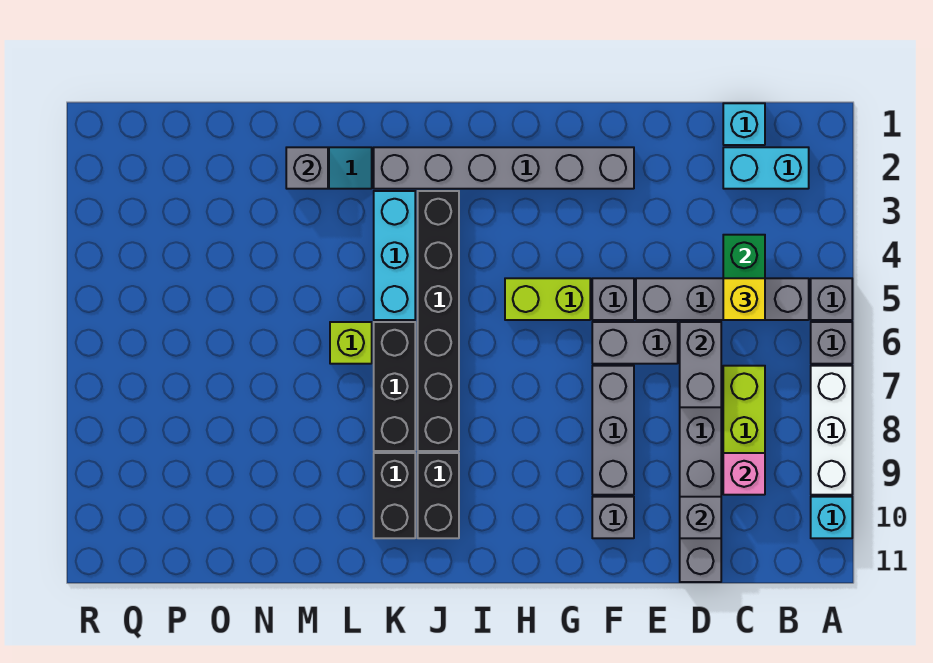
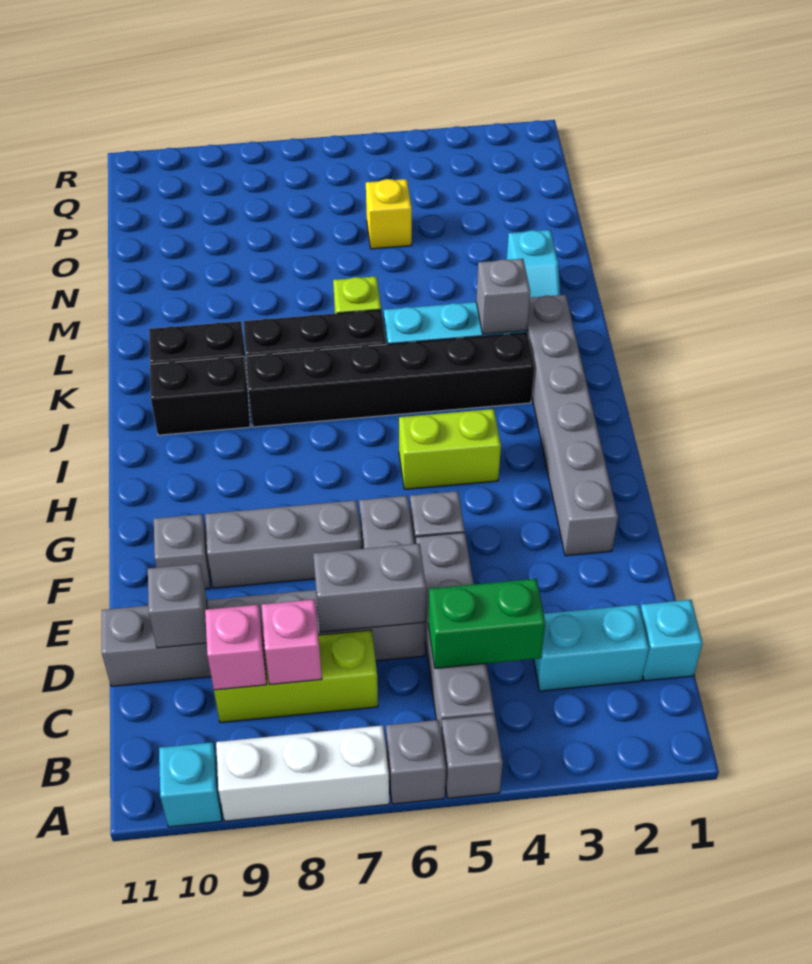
cyan 1x2 brick [723,147,809,189] -> cyan 1x2 brick turned to [534,605,649,691]
yellow 1x1 brick [723,278,765,320] -> yellow 1x1 brick moved to [366,179,412,249]
none -> pink 1x1 brick [262,599,322,684]
lime 1x2 brick [505,278,590,320] -> lime 1x2 brick turned to [399,409,501,489]
grey 1x1 brick [286,147,328,189] -> grey 1x1 brick moved to [476,259,530,334]

